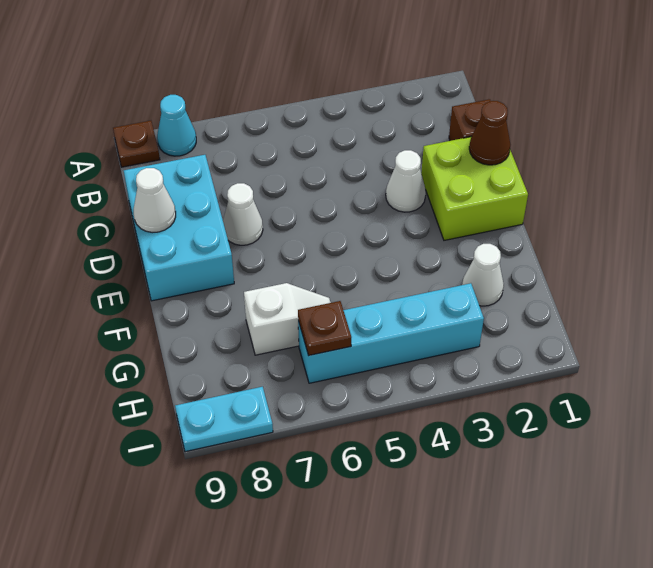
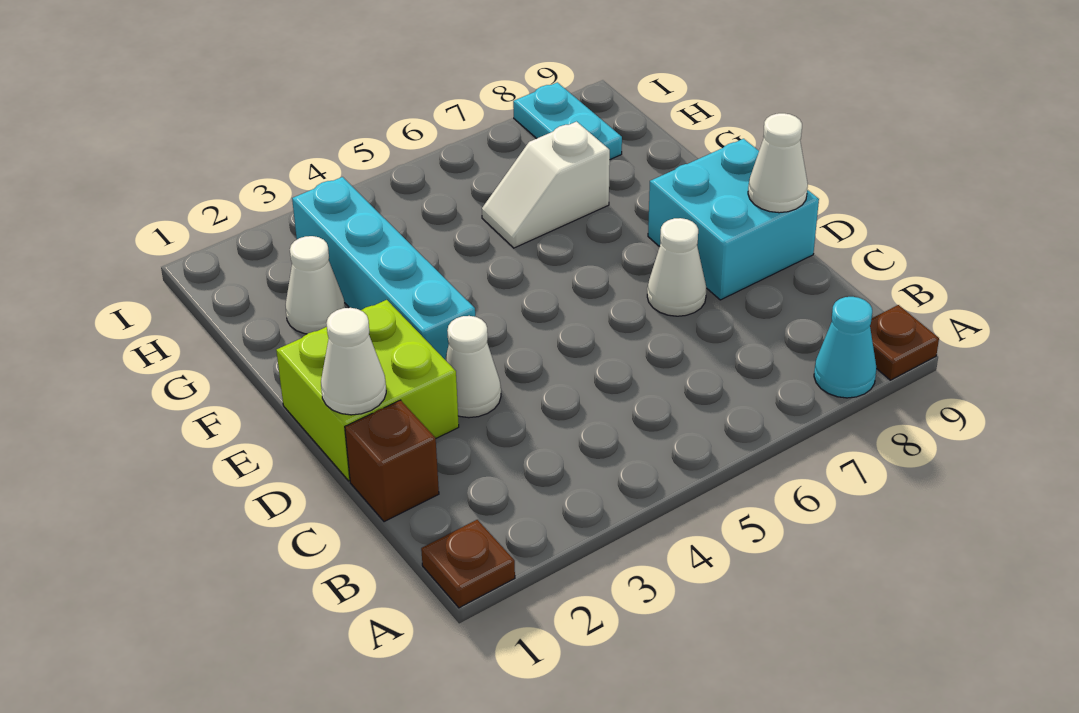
cyan 2x3 brick [124,155,234,301] -> cyan 2x2 brick [648,139,819,300]
brown 1x1 cone [469,101,510,165] -> white 1x1 cone [321,308,386,415]
cyan 1x4 brick [298,283,484,383] -> cyan 1x4 brick turned to [292,177,475,359]
brown 1x1 plate [298,301,351,356] -> brown 1x1 plate moved to [421,520,515,608]
cyan 1x2 plate [175,387,273,452] -> cyan 1x2 plate turned to [513,82,622,159]

